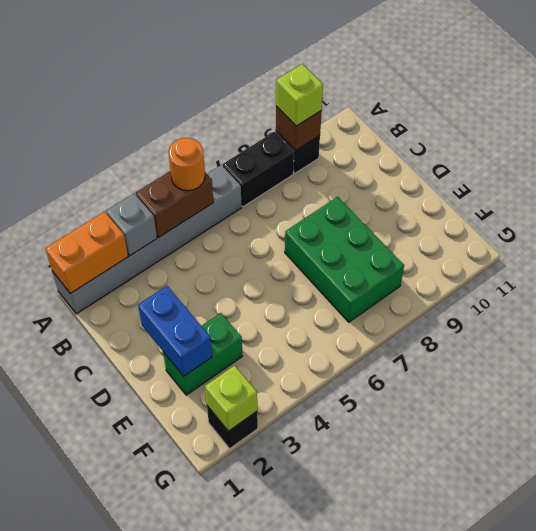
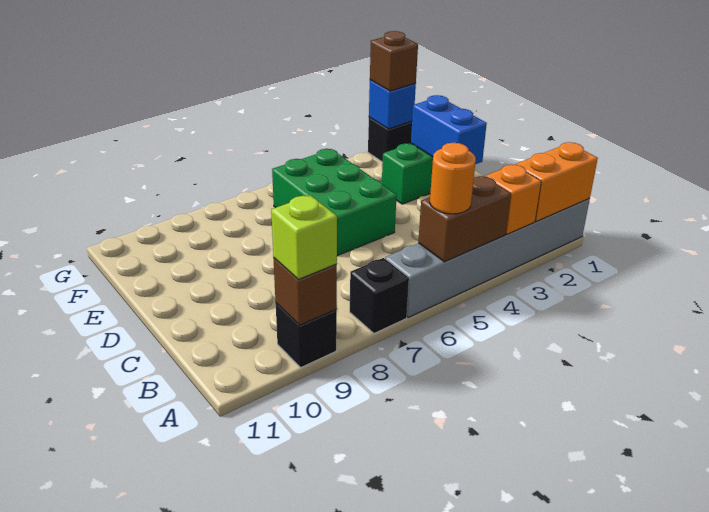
grey 1x1 brick [106,194,157,256] -> orange 1x1 brick [485,164,541,234]
black 1x2 brick [223,132,294,207] -> black 1x1 brick [350,258,409,333]
green 2x3 brick [285,197,404,322] -> green 2x3 brick moved to [272,149,397,256]
lime 1x1 brick [205,365,257,431] -> blue 1x1 brick [369,80,416,129]
none -> brown 1x1 brick [370,31,418,91]

